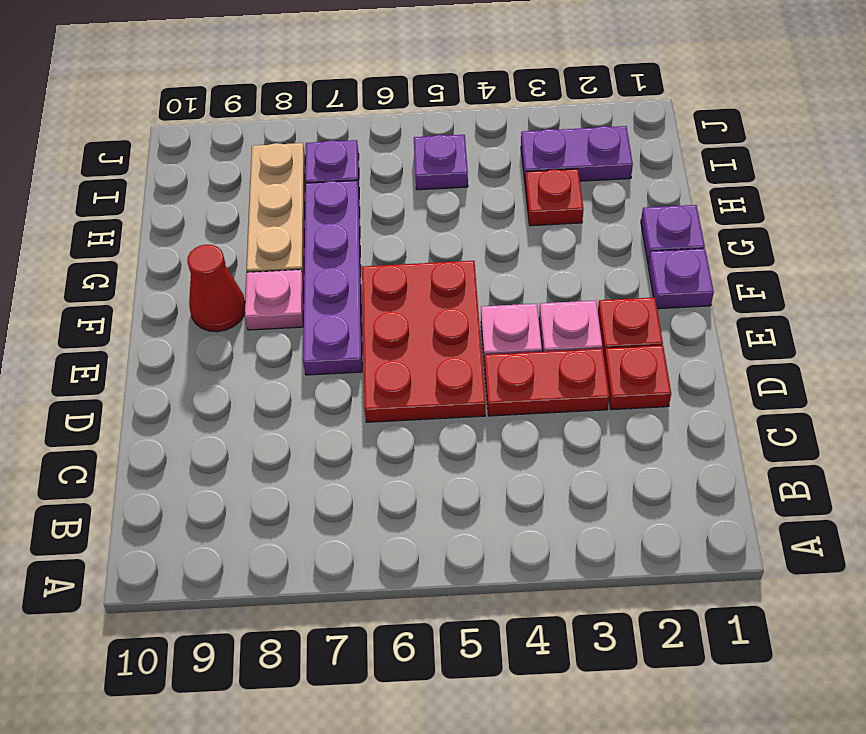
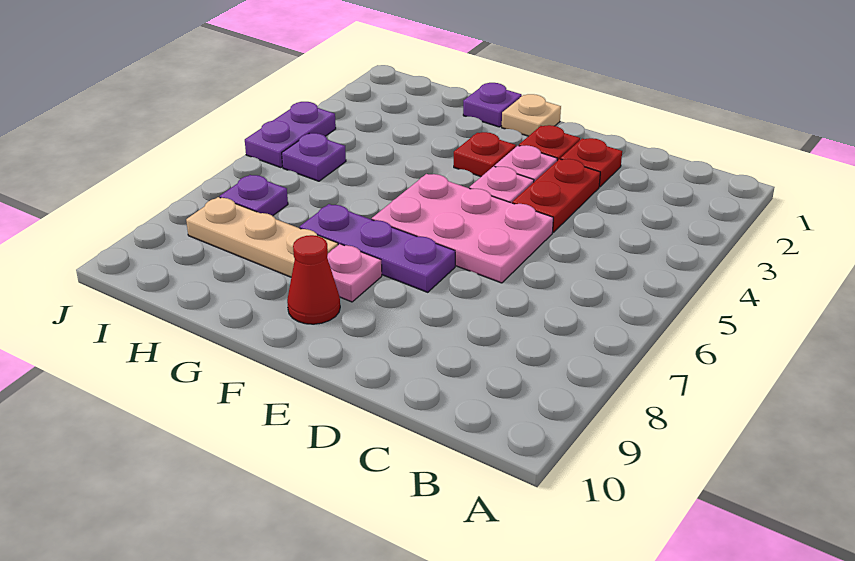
red 2x3 plate [362,261,485,422] -> pink 2x3 plate [372,174,553,283]
purple 1x4 plate [303,180,362,375] -> purple 1x3 plate [300,204,455,292]
purple 1x1 plate [648,249,714,309] -> tan 1x1 plate [502,94,561,136]
red 1x1 plate [525,169,583,226] -> red 1x1 plate moved to [454,132,516,177]
purple 1x2 plate [521,126,633,181] -> purple 1x2 plate moved to [245,102,336,168]

